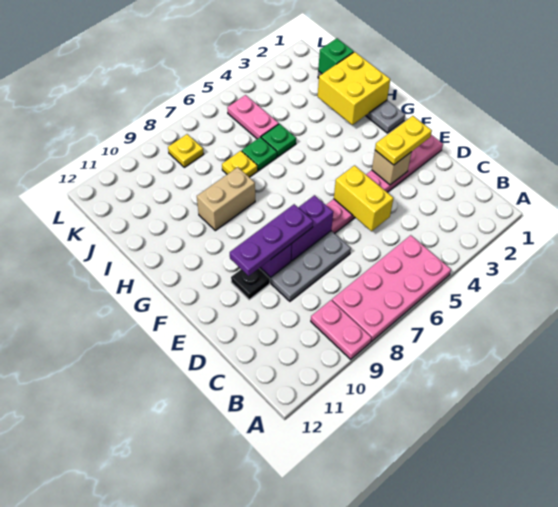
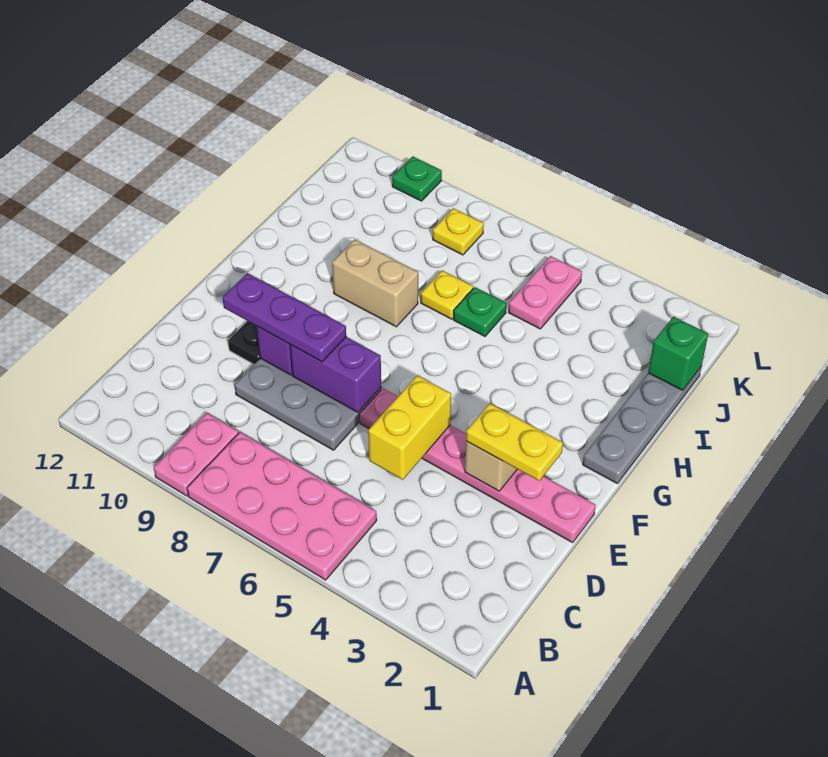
yellow 2x2 brick [318,52,390,125] -> none
green 1x1 plate [261,124,296,157] -> green 1x1 plate moved to [392,156,442,201]

